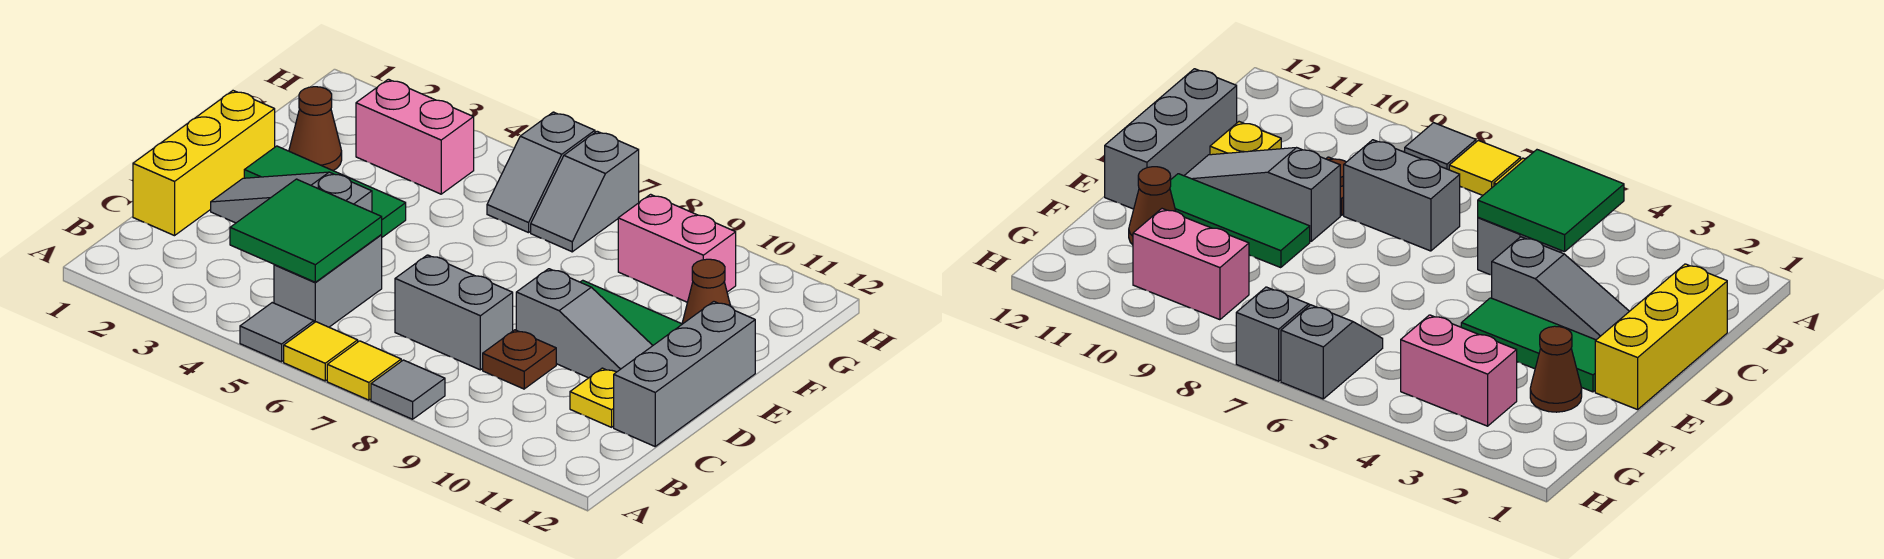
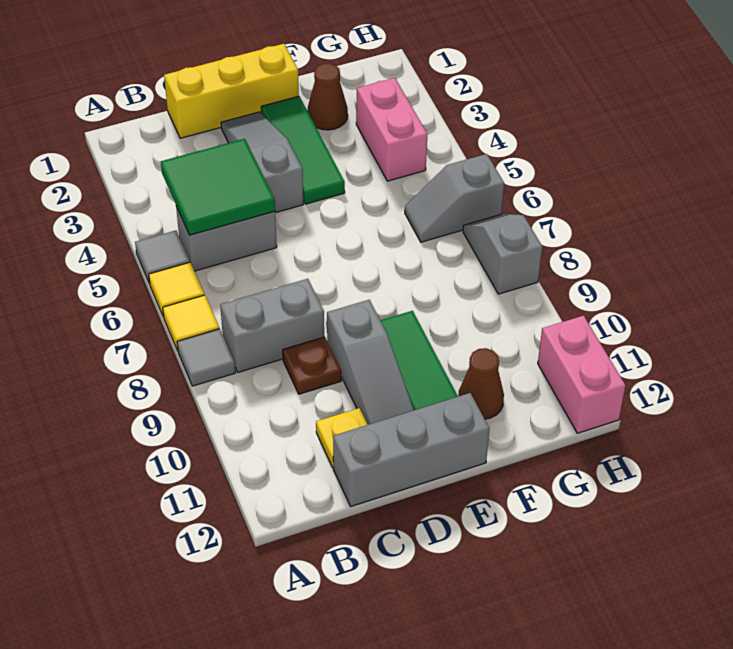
grey 1x2 brick [395,255,513,370] -> grey 1x2 brick turned to [220,279,324,372]
grey 1x2 slope [531,131,639,252] -> grey 1x2 slope turned to [463,214,542,294]
pink 1x2 brick [618,194,736,302] -> pink 1x2 brick moved to [538,316,625,433]

